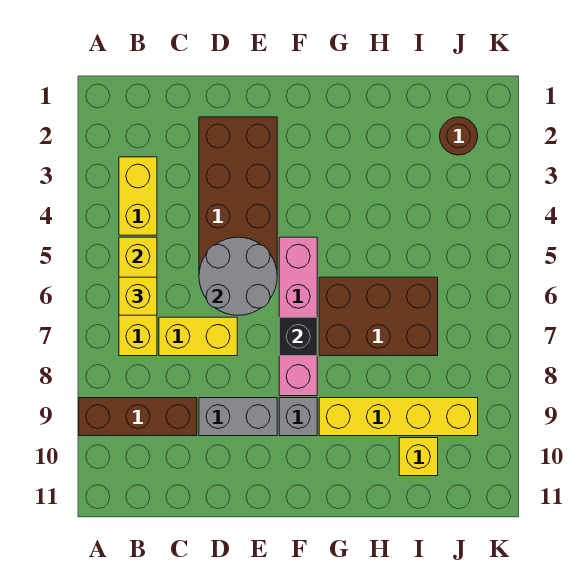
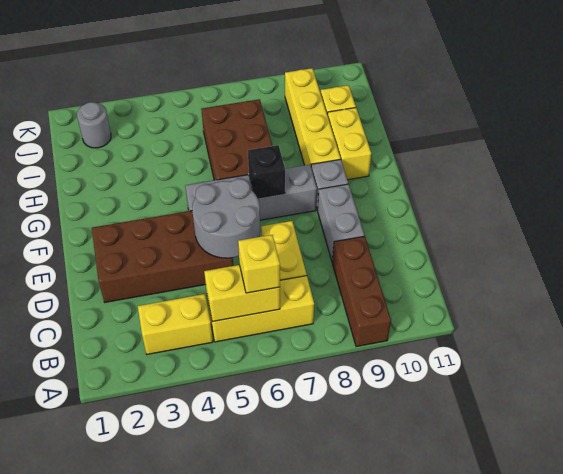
pink 1x4 brick [279,237,317,396] -> grey 1x4 brick [185,165,317,220]
none -> yellow 1x2 brick [328,108,371,180]
brown 1x1 round brick [440,117,478,155] -> grey 1x1 round brick [77,102,111,148]

